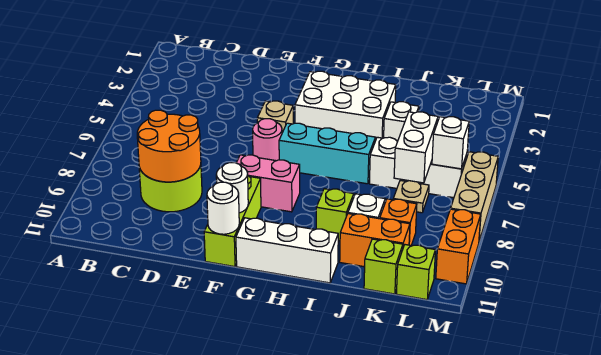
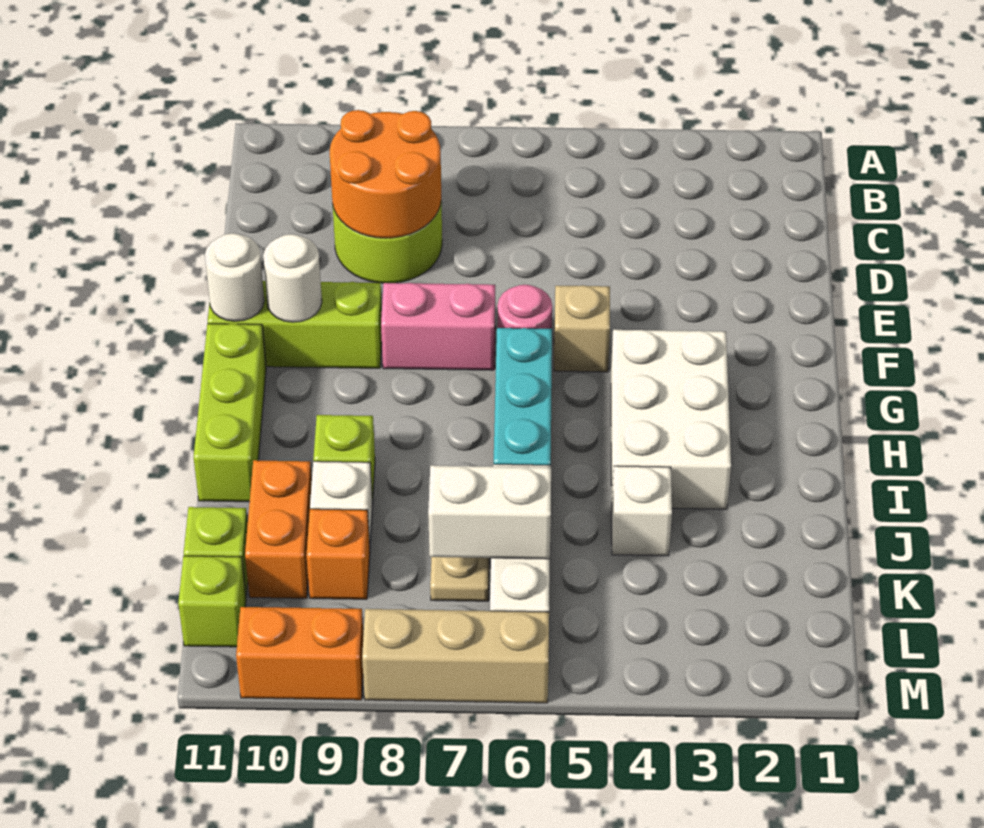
pink 1x2 brick [237,155,300,212] -> pink 1x2 brick turned to [381,283,495,370]
white 1x3 brick [236,218,338,283] -> lime 1x3 brick [194,324,266,502]
white 1x1 brick [432,117,469,169] -> none

